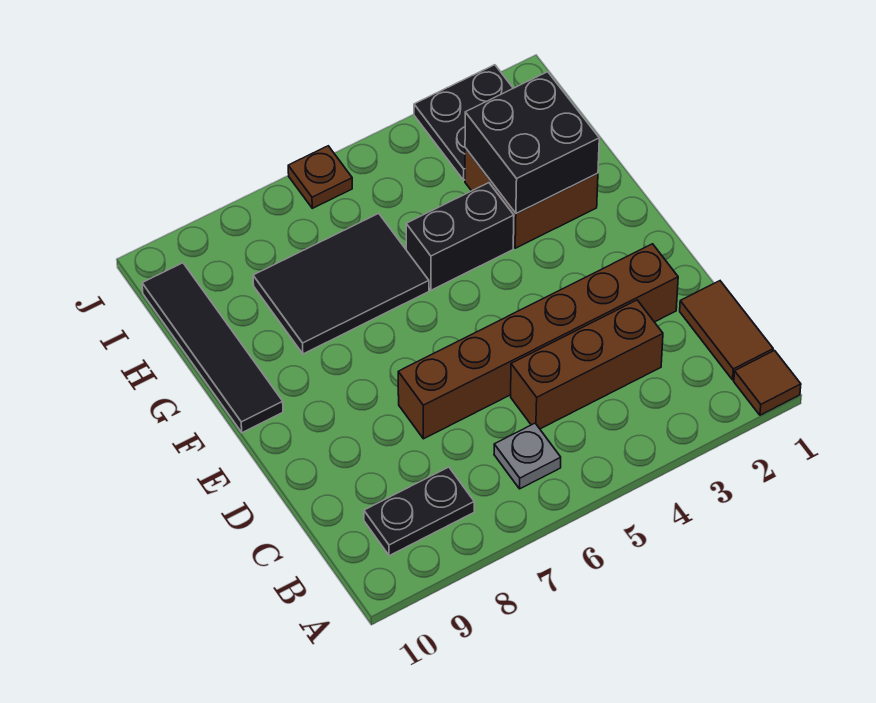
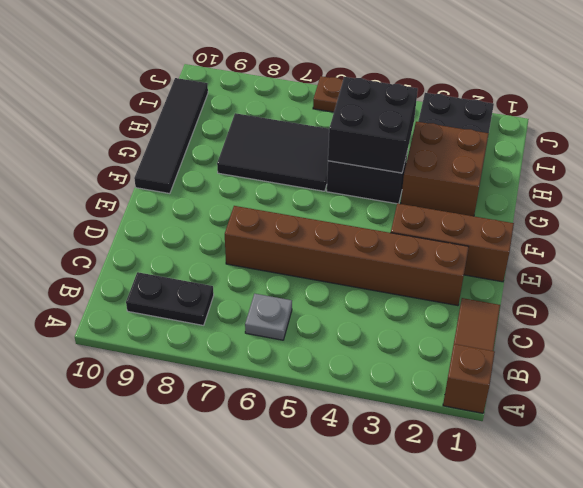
brown 1x1 tile [734,351,801,415] -> brown 1x1 brick [443,344,495,413]
brown 1x3 brick [511,300,663,429] -> brown 1x3 brick moved to [391,203,514,282]
black 2x2 brick [465,72,599,214] -> black 2x2 brick moved to [328,77,418,173]

